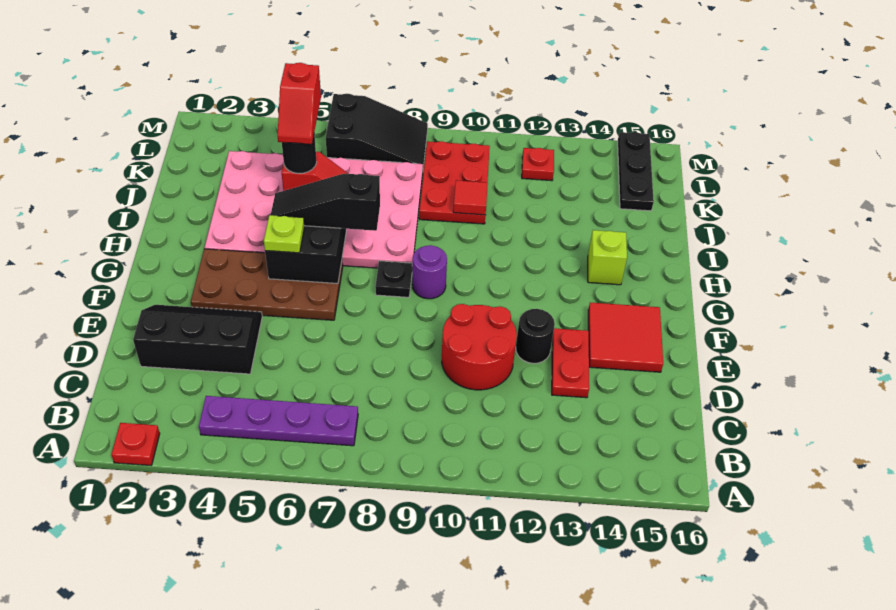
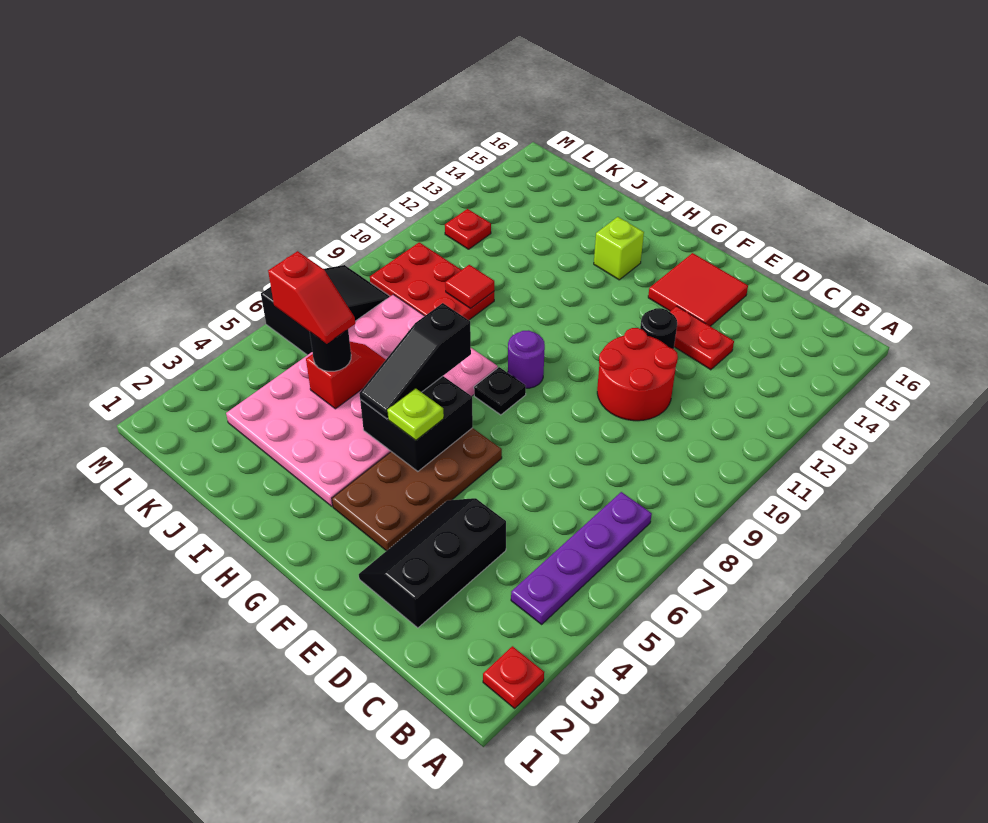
black 1x3 plate [618,132,654,211] -> none

